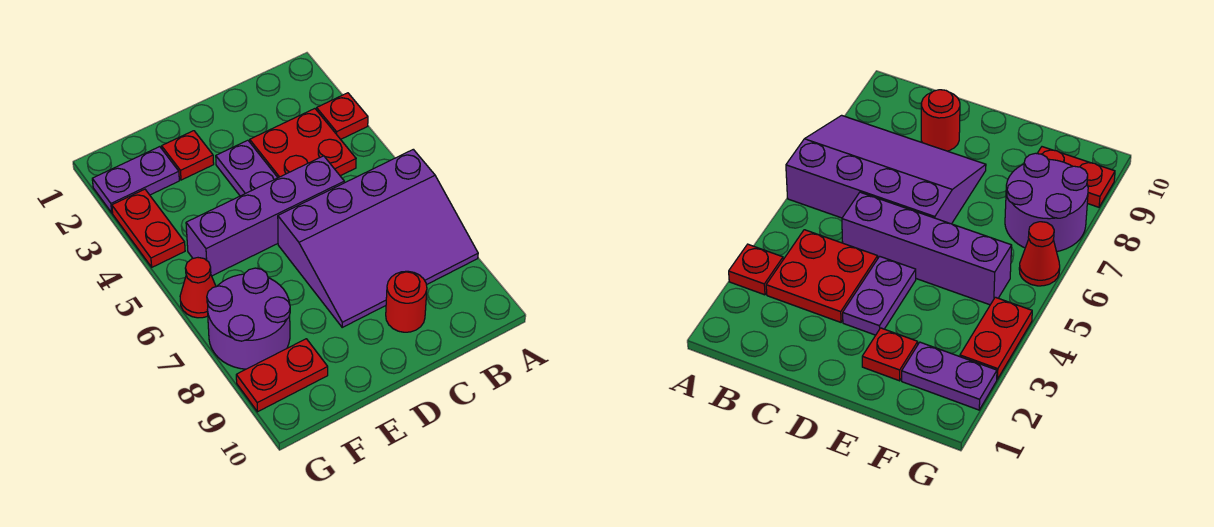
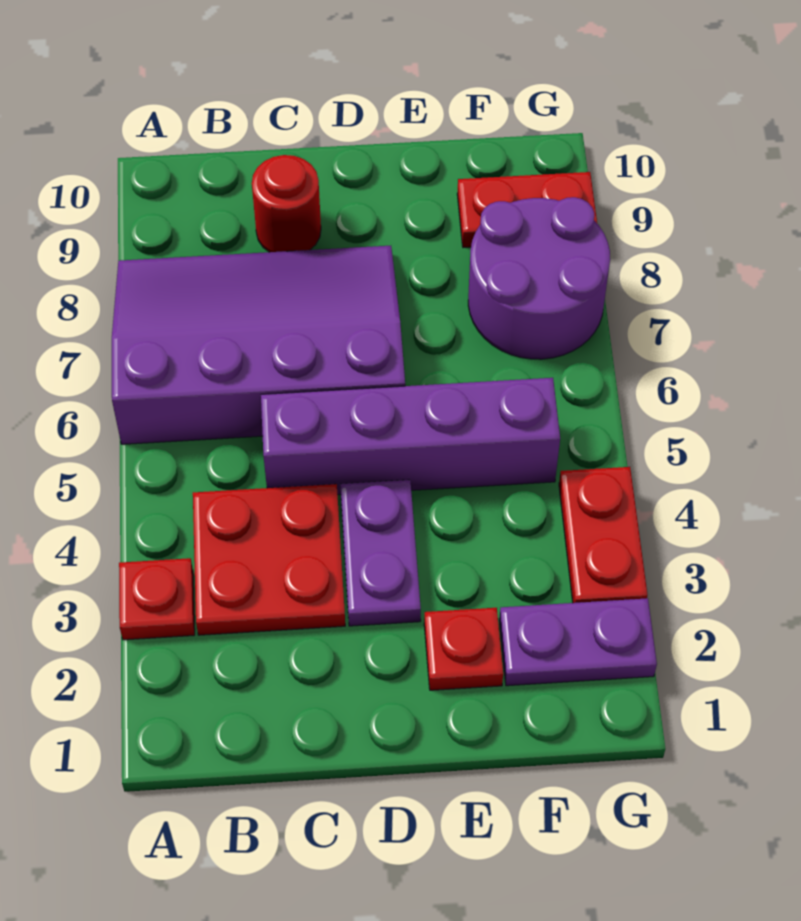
red 1x1 cone [180,258,216,318] -> none

